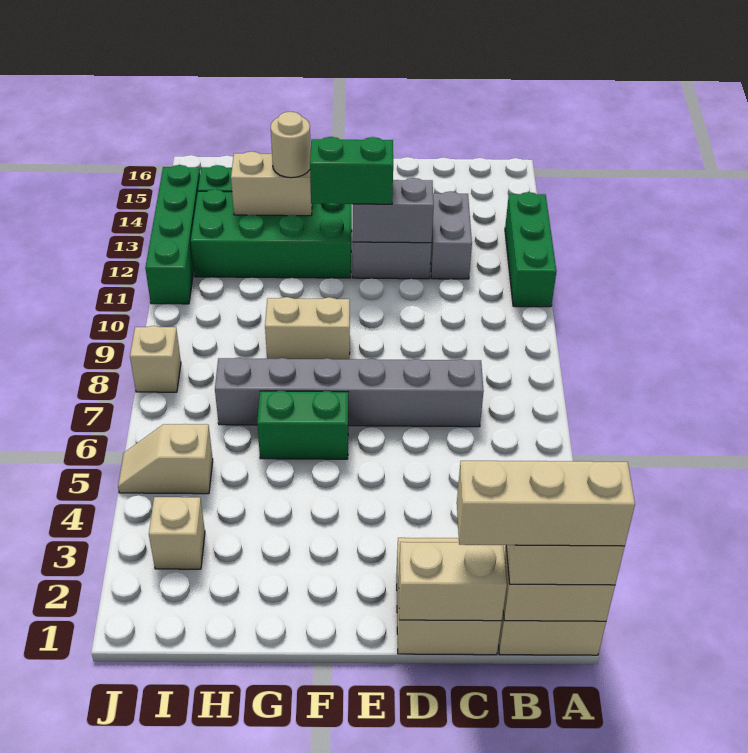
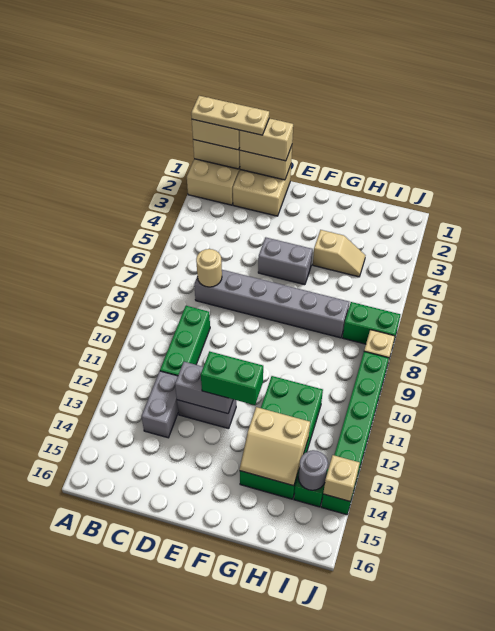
tan 1x3 brick [457,461,635,546] -> tan 1x3 plate [191,96,269,135]
green 1x3 brick [505,192,557,307] -> green 1x3 brick moved to [160,306,210,376]
none -> grey 1x2 brick [258,237,313,285]
green 1x2 brick [257,390,348,459] -> green 1x2 brick moved to [343,302,400,344]
tan 1x2 brick [265,297,350,359] -> tan 1x2 brick moved to [240,118,293,161]
green 2x4 brick [191,189,352,278] -> green 2x4 brick turned to [240,376,323,499]
tan 1x1 round brick [271,112,311,178] -> tan 1x1 round brick moved to [196,249,222,287]
tan 1x1 brick [149,497,205,569] -> tan 1x1 brick moved to [323,455,360,501]
tan 1x2 slope [118,424,213,494] -> tan 1x2 slope moved to [313,230,366,277]
none -> grey 1x1 round brick [298,450,328,490]
green 1x4 brick [145,165,200,304] -> green 1x6 brick [321,352,389,515]

